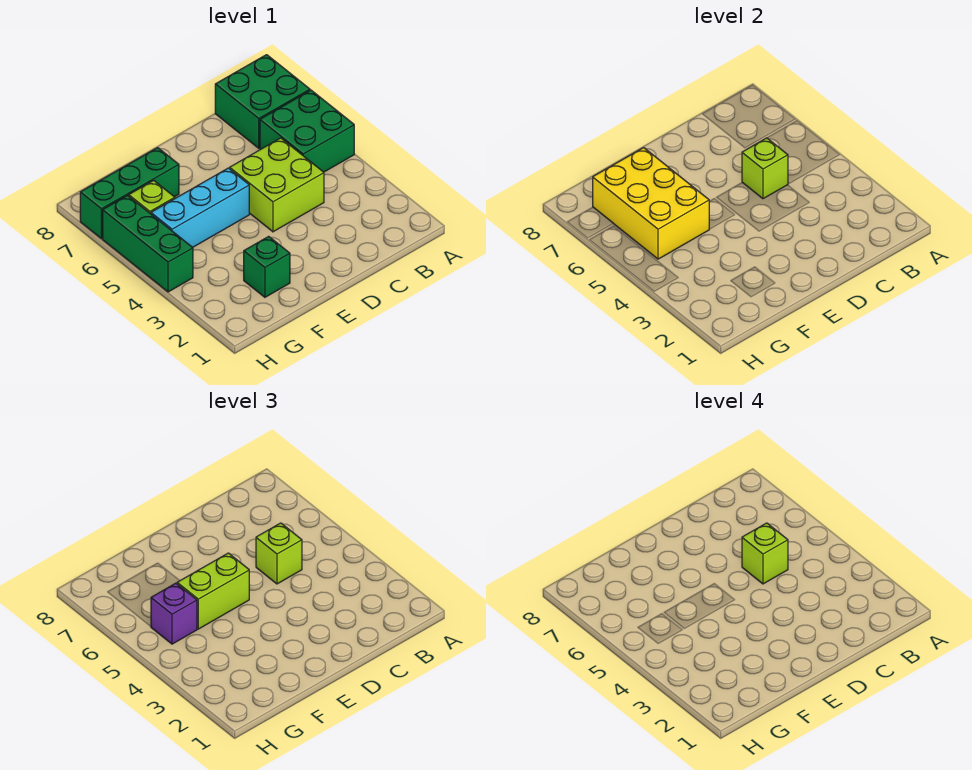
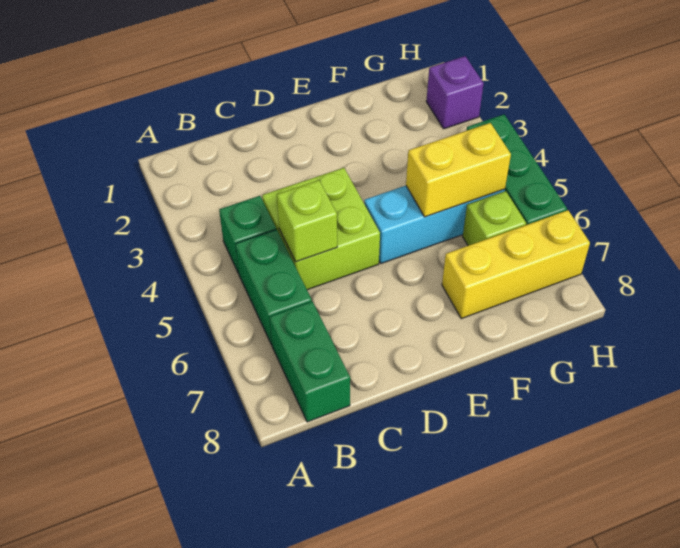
green 2x2 brick [260,90,354,172] -> green 1x2 brick [235,229,312,345]
green 2x2 brick [215,55,310,148] -> green 1x2 brick [270,301,350,422]
lime 1x1 brick [256,523,302,584] -> none
lime 1x1 brick [742,523,788,584] -> none
lime 1x2 brick [177,553,249,629] -> none
green 1x1 brick [244,236,290,297] -> green 1x1 brick moved to [219,196,276,273]
yellow 2x3 brick [593,148,709,259] -> yellow 1x2 brick [406,123,511,217]
green 1x3 brick [80,148,179,239] -> yellow 1x3 brick [442,210,590,319]
purple 1x1 brick [151,583,197,644] -> purple 1x1 brick moved to [426,56,484,129]

